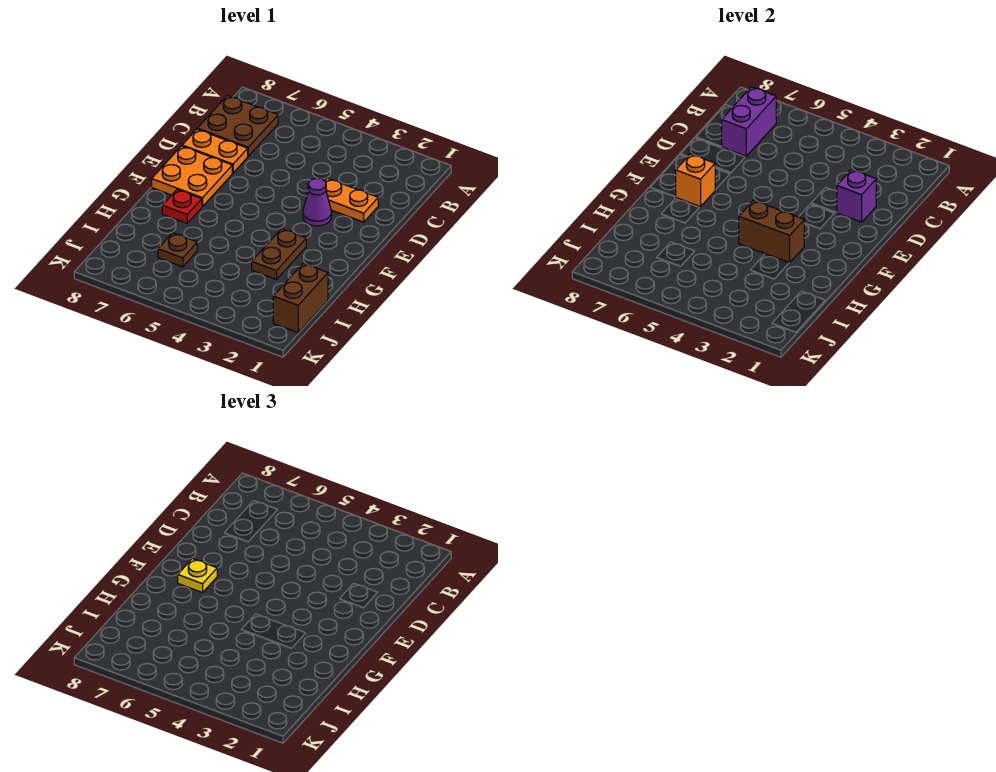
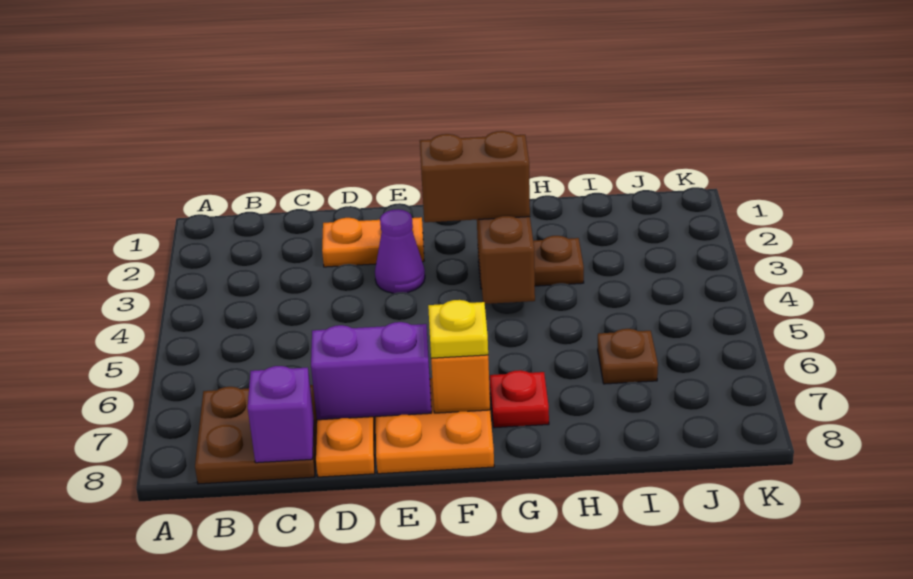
purple 1x2 brick [721,87,776,156] -> purple 1x2 brick moved to [311,322,431,420]
orange 1x2 plate [325,178,378,222] -> orange 1x2 plate turned to [322,217,424,267]
purple 1x1 brick [837,170,876,222] -> purple 1x1 brick moved to [248,366,314,463]
brown 1x2 brick [273,263,328,333] -> brown 1x2 brick moved to [420,131,530,222]

